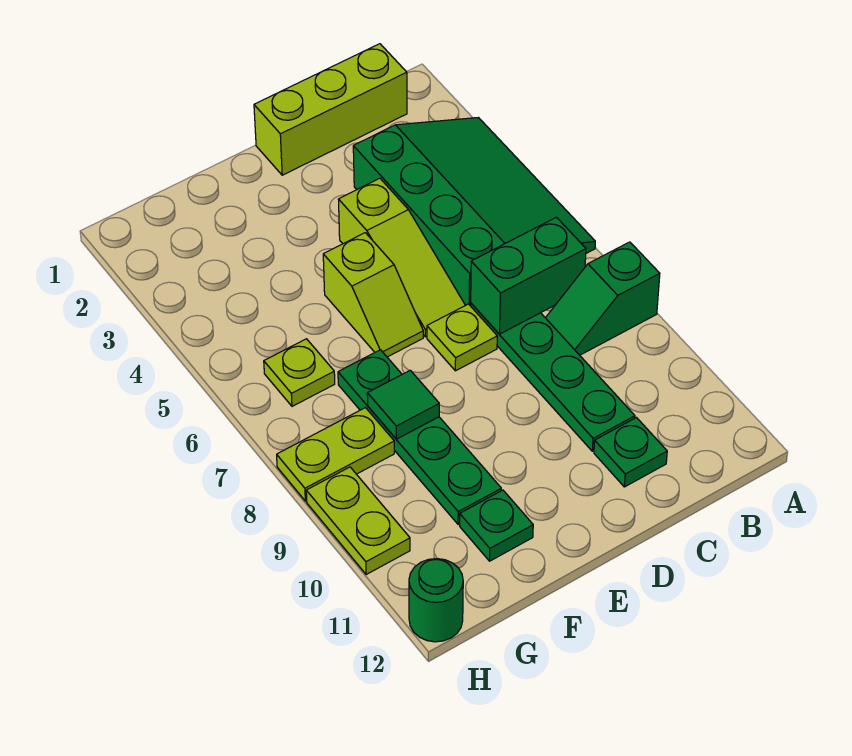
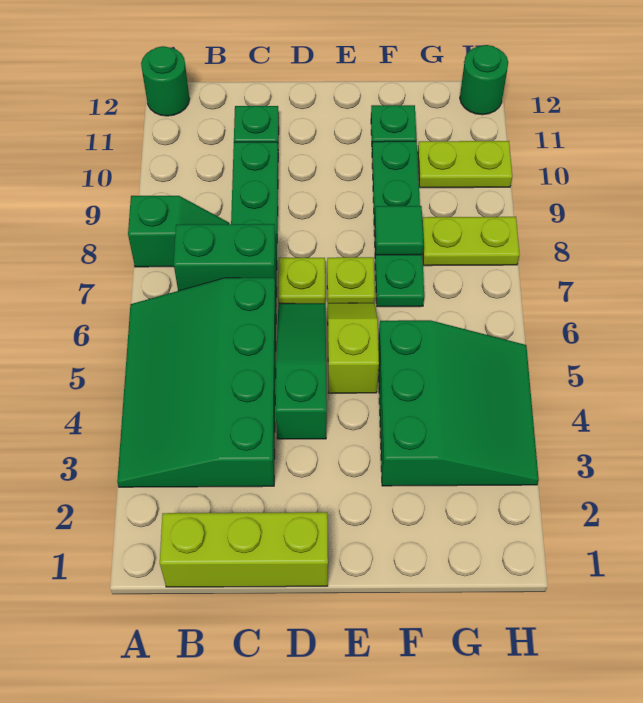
none -> green 1x1 round brick [141,46,190,116]
lime 1x3 slope [338,178,465,337] -> green 1x3 slope [275,303,327,439]
none -> green 3x3 slope [378,320,539,486]
lime 1x1 plate [264,339,335,406] -> lime 1x1 plate moved to [327,257,375,303]
lime 1x2 plate [306,467,410,575] -> lime 1x2 plate turned to [418,141,512,188]

